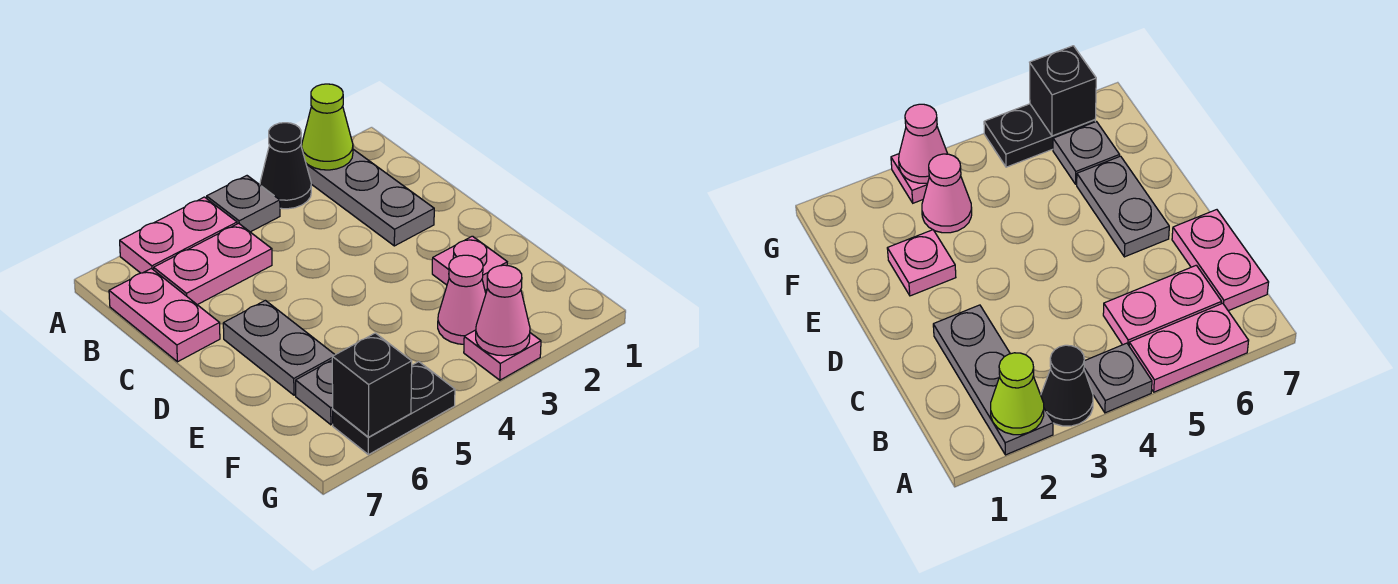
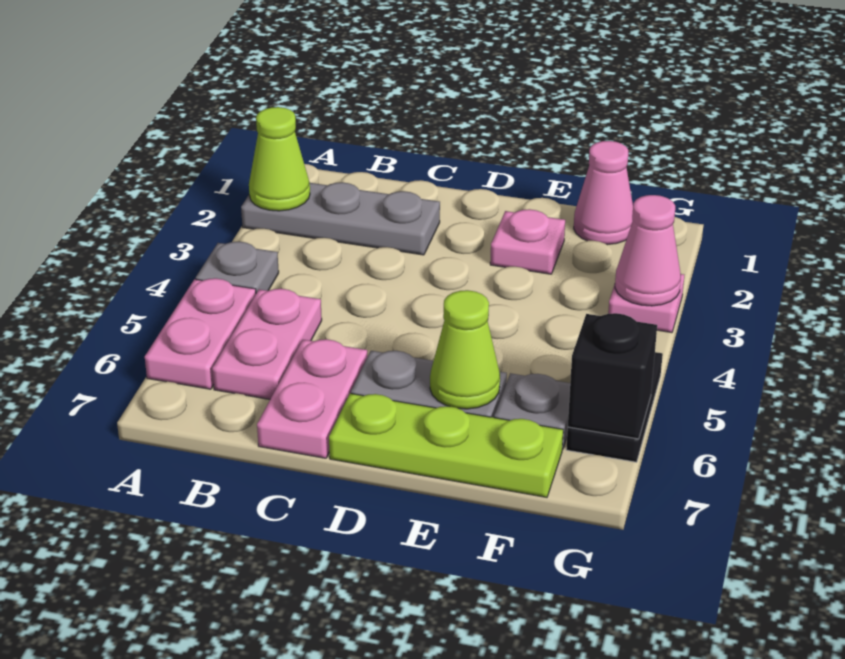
black 1x1 cone [260,123,311,209] -> none
pink 1x2 plate [109,269,220,362] -> pink 1x2 plate turned to [257,339,368,458]
none -> lime 1x3 plate [329,393,563,497]
none -> lime 1x1 cone [430,290,500,409]
pink 1x1 cone [438,255,486,344] -> pink 1x1 cone moved to [574,141,633,245]

